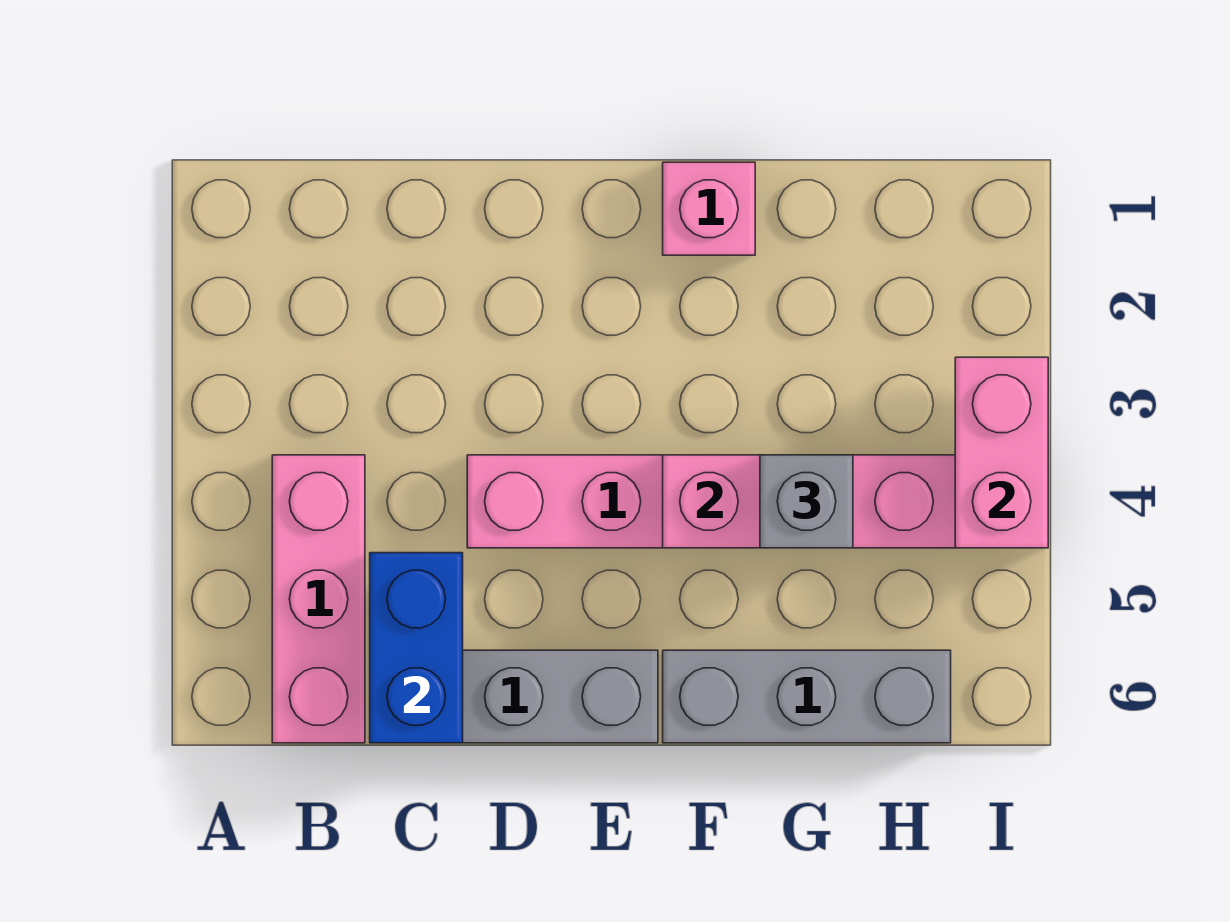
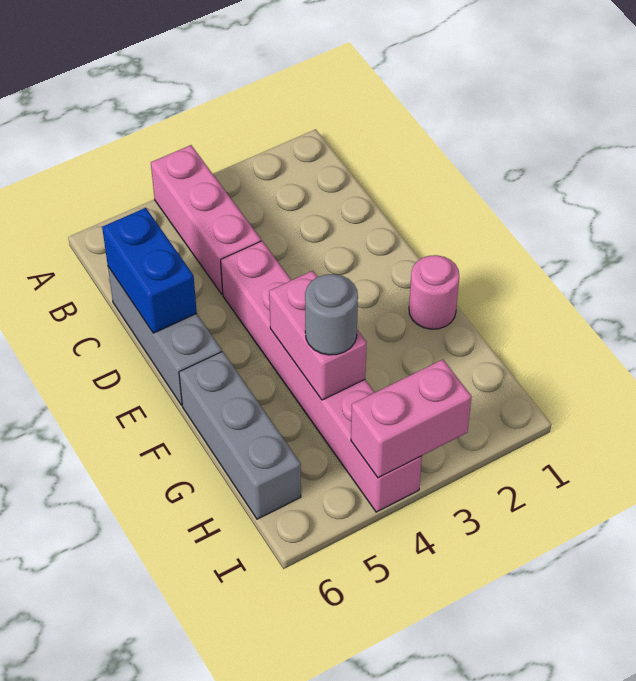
pink 1x3 brick [272,455,365,743] -> pink 1x3 brick turned to [151,145,261,294]
blue 1x2 brick [370,553,463,743] -> blue 1x2 brick turned to [102,208,197,333]
pink 1x1 brick [663,162,755,255] -> pink 1x1 round brick [409,255,459,329]
grey 1x1 brick [760,455,853,548] -> grey 1x1 round brick [305,274,358,355]

